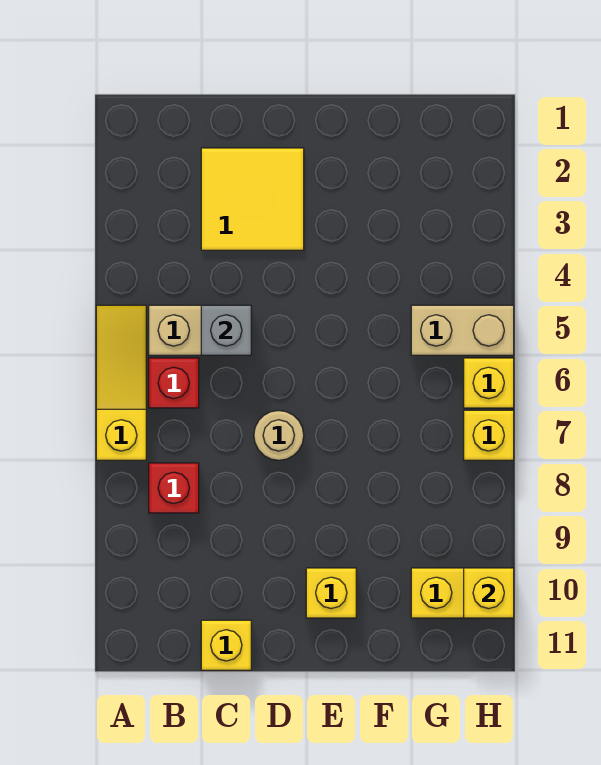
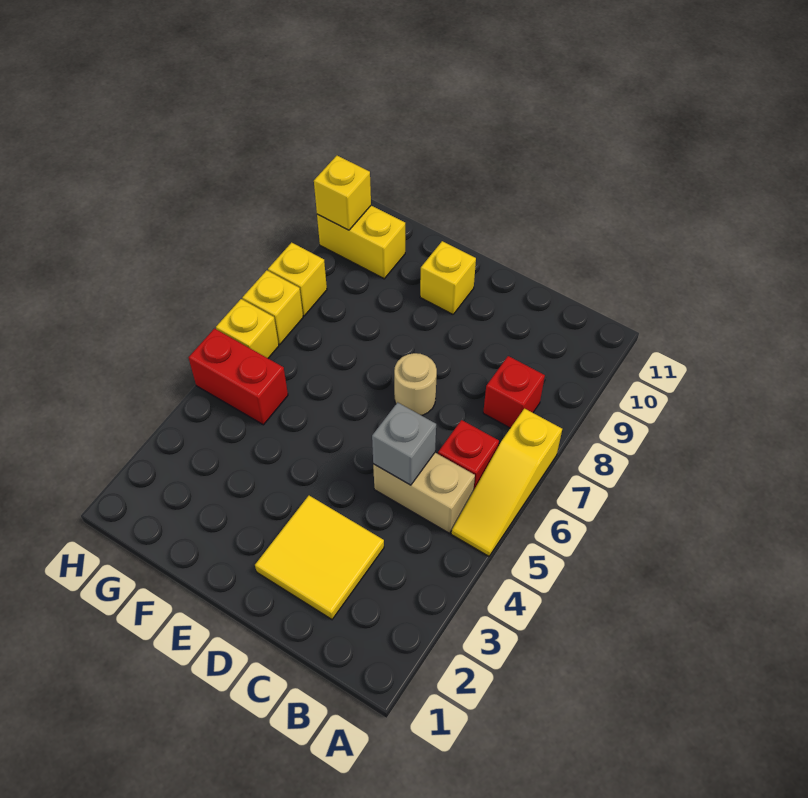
yellow 1x1 brick [201,620,251,670] -> yellow 1x1 brick moved to [268,243,327,316]
tan 1x2 brick [411,305,514,355] -> red 1x2 brick [189,329,288,425]

